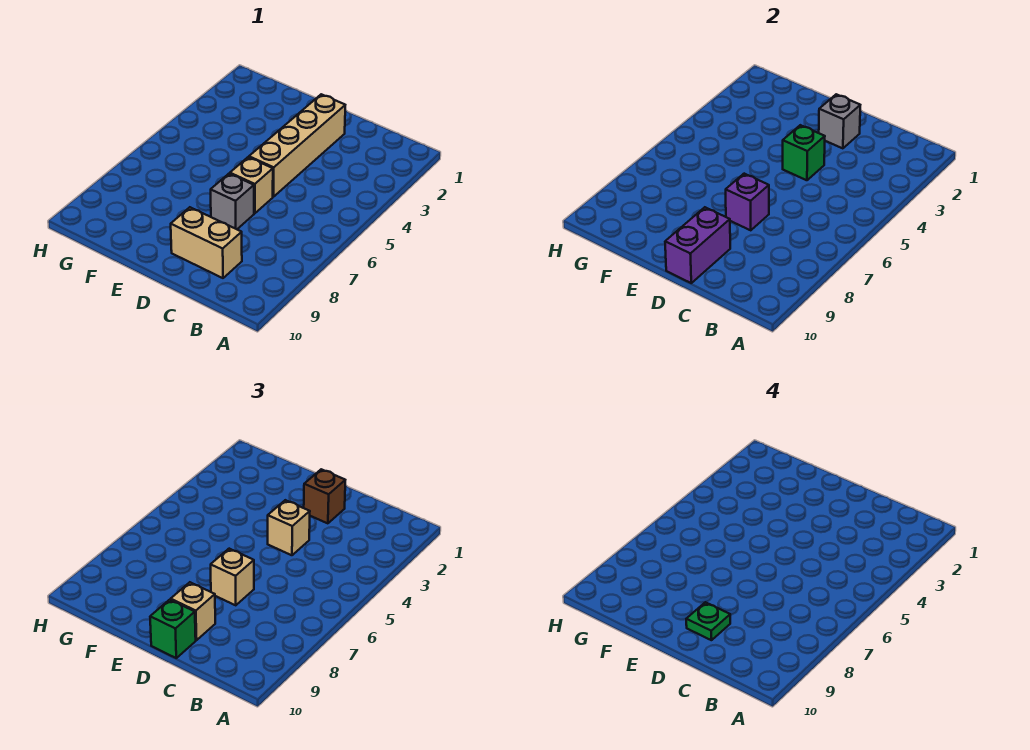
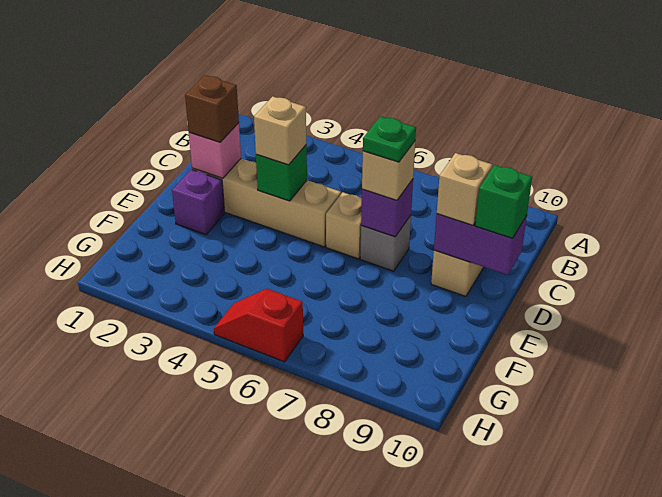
grey 1x1 brick [819,94,860,148] -> pink 1x1 brick [189,123,241,178]
green 1x1 plate [686,602,730,640] -> green 1x1 plate moved to [363,116,416,162]
none -> purple 1x1 brick [172,169,225,235]
none -> red 1x2 slope [214,289,303,362]

